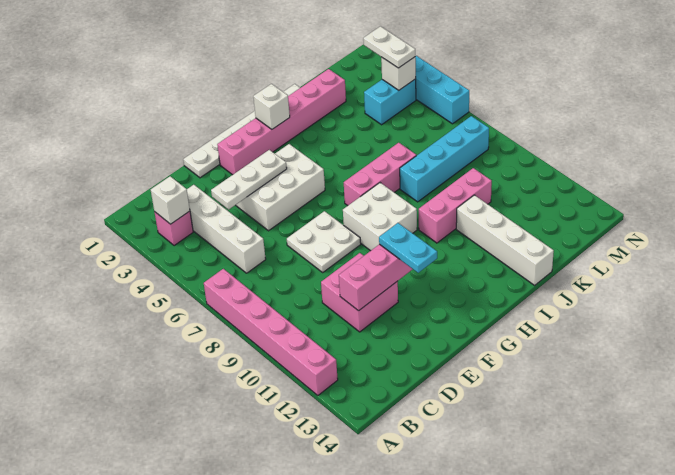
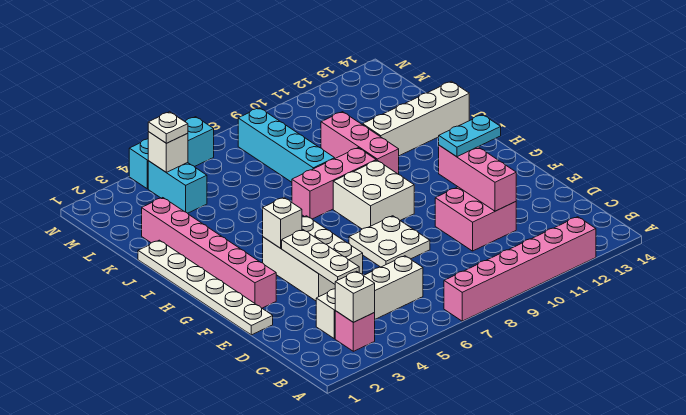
white 1x1 brick [253,84,290,129] -> white 1x1 brick moved to [263,198,302,248]
pink 1x3 brick [344,143,416,206] -> pink 1x3 brick turned to [292,148,376,219]
white 1x2 plate [363,26,415,68] -> white 1x1 plate [148,112,188,143]

